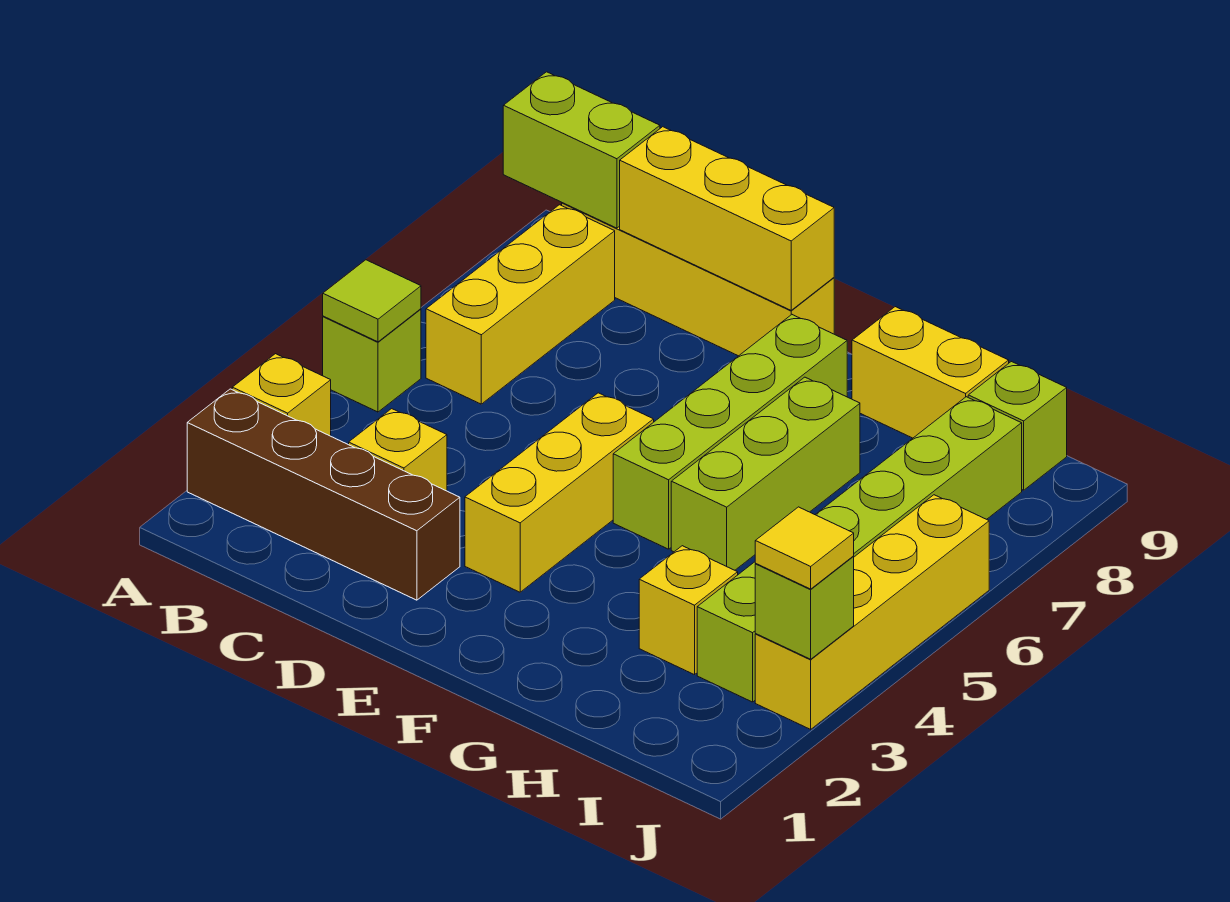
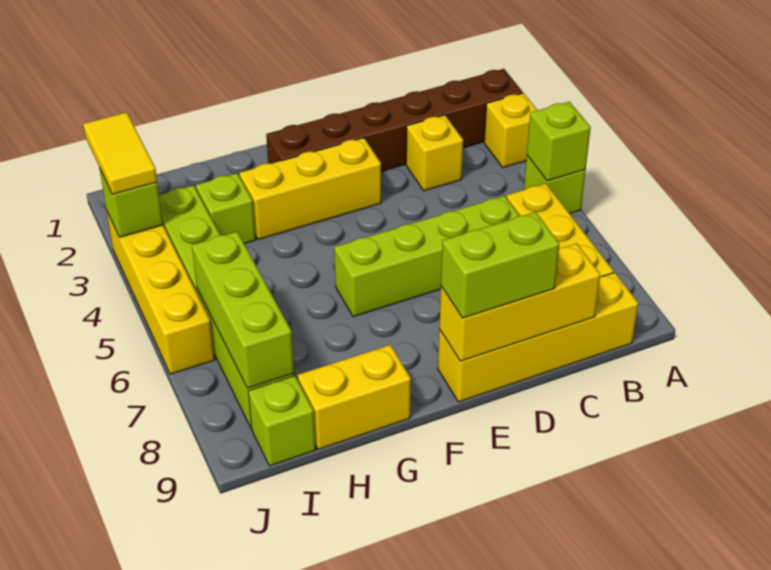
brown 1x4 brick [187,389,460,600] -> brown 1x6 brick [266,69,523,171]
lime 1x1 tile [323,260,421,342] -> lime 1x1 brick [527,102,591,181]
lime 1x2 brick [503,72,660,228] -> lime 1x2 brick moved to [441,212,559,318]
yellow 1x3 brick [465,393,654,592] -> yellow 1x3 brick turned to [240,138,381,239]
lime 1x4 brick [613,315,847,549] -> lime 1x4 brick turned to [334,196,519,317]
lime 1x3 brick [671,377,860,570] -> lime 1x3 brick moved to [192,232,294,388]
yellow 1x1 brick [639,546,738,675] -> lime 1x1 brick [196,173,256,244]
yellow 1x1 tile [755,507,854,589] -> yellow 1x2 tile [83,112,157,194]

